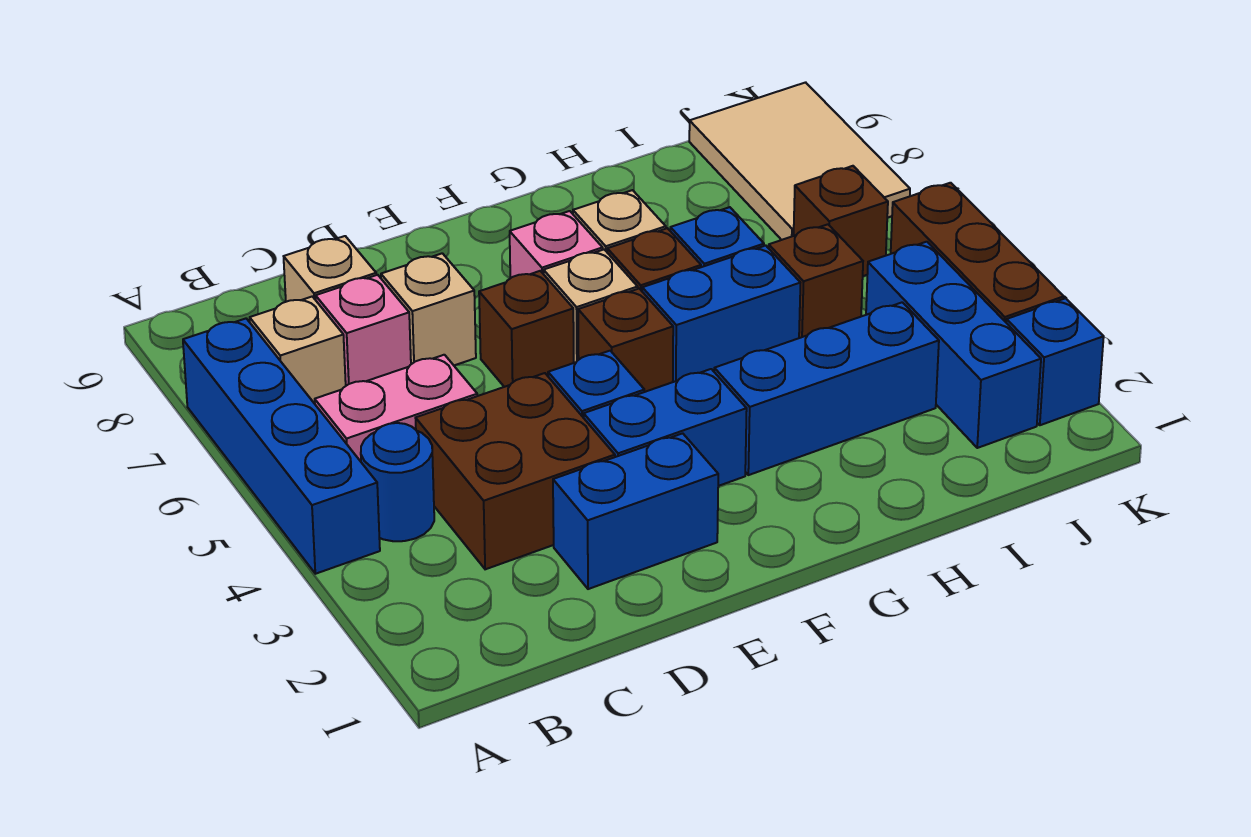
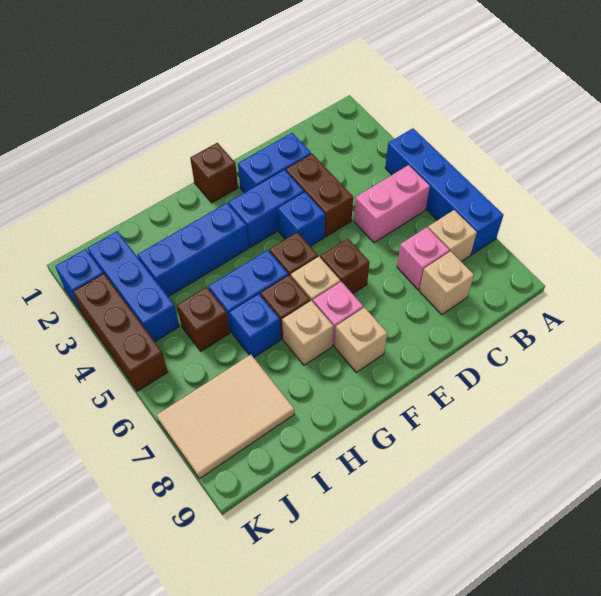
blue 1x1 round brick [361,423,434,541] -> none
brown 2x2 brick [416,373,615,569] -> brown 1x2 brick [286,154,353,237]
tan 1x1 brick [381,253,476,366] -> tan 1x1 brick moved to [335,308,387,372]
brown 1x1 brick [794,166,888,276] -> brown 1x1 brick moved to [190,143,238,203]
tan 2x3 tile [689,82,910,240] -> tan 2x3 tile turned to [157,354,294,479]

